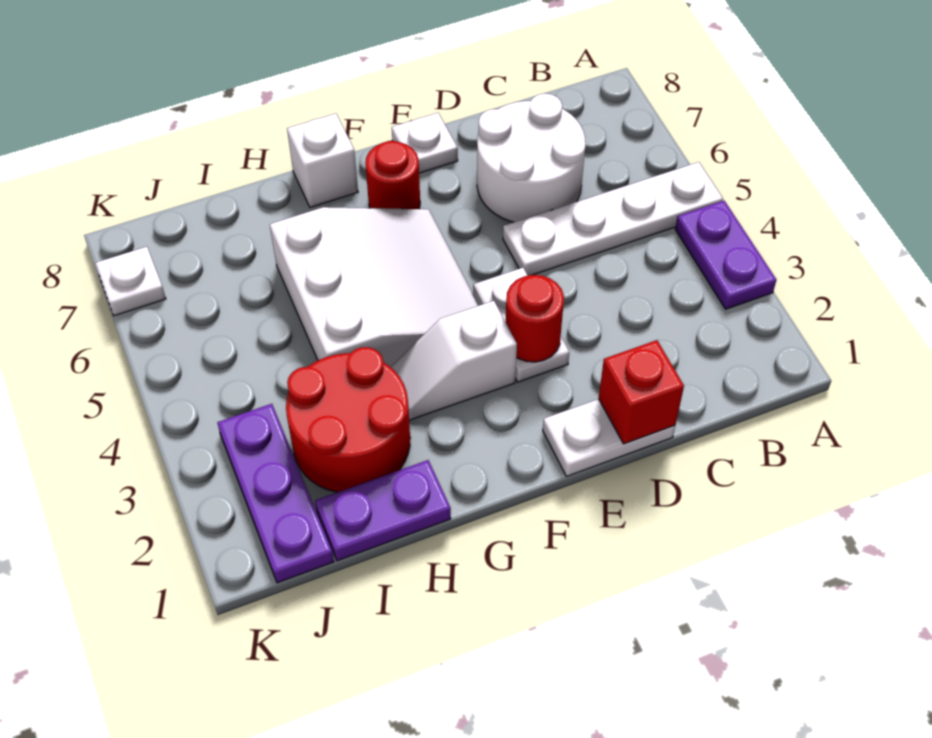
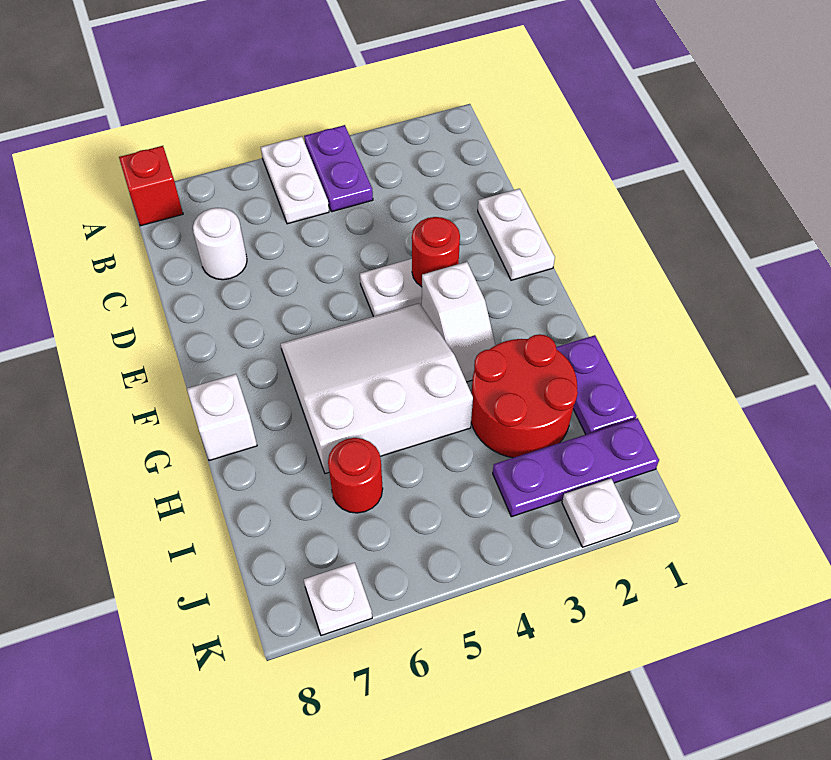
purple 1x2 plate [675,201,776,309] -> purple 1x2 plate turned to [304,125,373,212]
white 1x4 plate [503,162,723,276] -> white 1x2 plate [261,136,329,224]
white 2x2 round brick [477,94,586,222] -> white 1x1 round brick [193,208,247,280]
red 1x1 brick [599,340,684,444] -> red 1x1 brick moved to [119,146,183,226]
white 1x1 plate [392,113,458,173] -> white 1x1 plate moved to [562,479,633,547]
red 1x1 round brick [365,141,420,209] -> red 1x1 round brick moved to [328,438,383,513]

